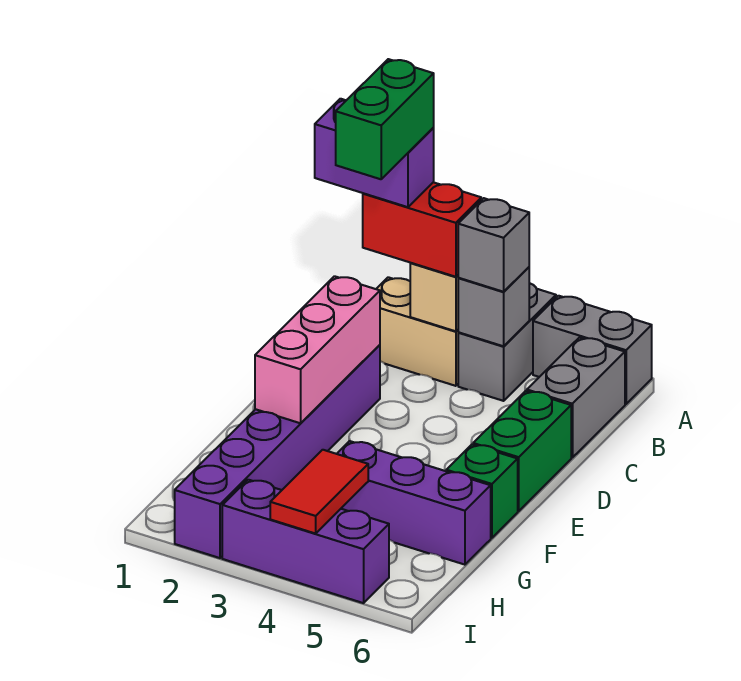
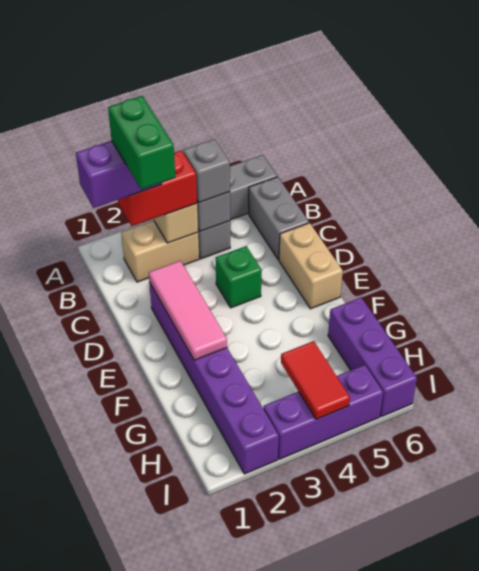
pink 1x3 brick [255,276,380,423] -> pink 1x3 tile [149,261,227,360]
green 1x2 brick [473,391,571,511] -> tan 1x2 brick [279,223,343,309]
green 1x1 brick [446,444,518,538] -> green 1x1 brick moved to [216,246,262,308]
purple 1x3 brick [337,441,491,565] -> purple 1x3 brick turned to [328,298,417,416]

